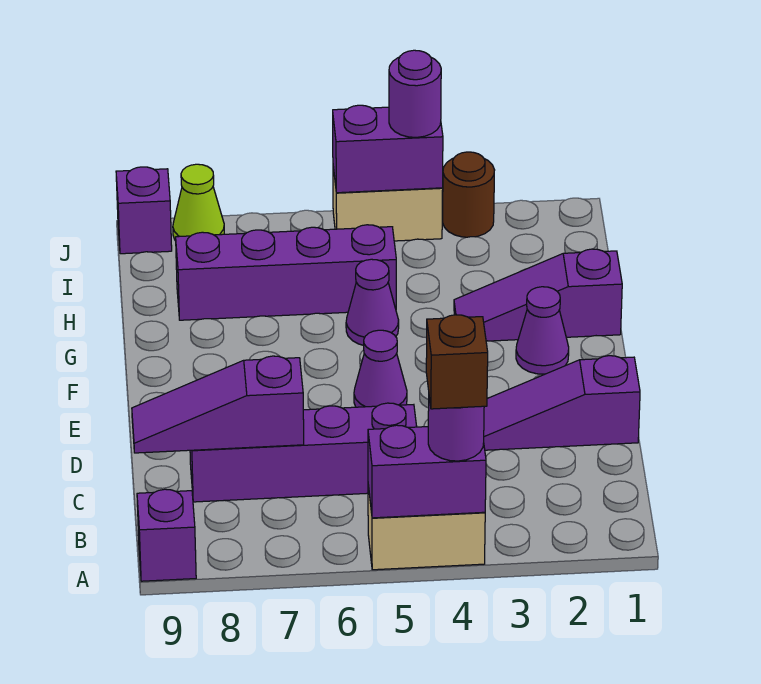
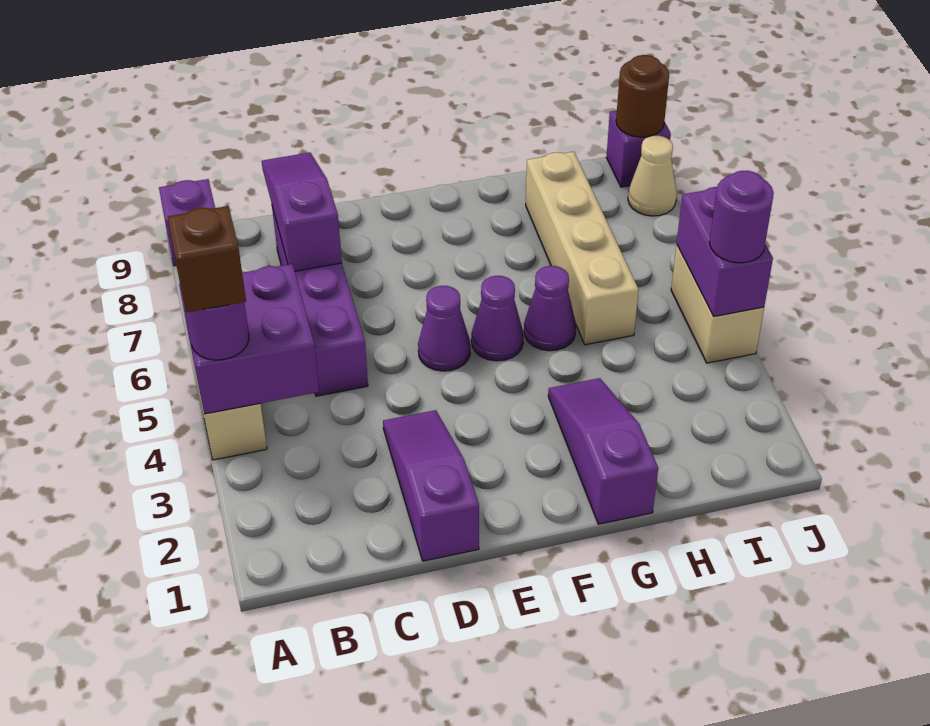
purple 1x2 brick [368,425,486,518] -> purple 2x2 brick [179,264,319,414]
purple 1x1 cone [516,287,569,374] -> purple 1x1 cone moved to [471,276,524,361]
purple 1x4 brick [176,225,396,320] -> tan 1x4 brick [526,152,639,345]
brown 1x1 round brick [442,152,494,237] -> brown 1x1 round brick moved to [616,55,669,137]
lime 1x1 cone [173,164,224,241] -> tan 1x1 cone [628,136,677,216]

